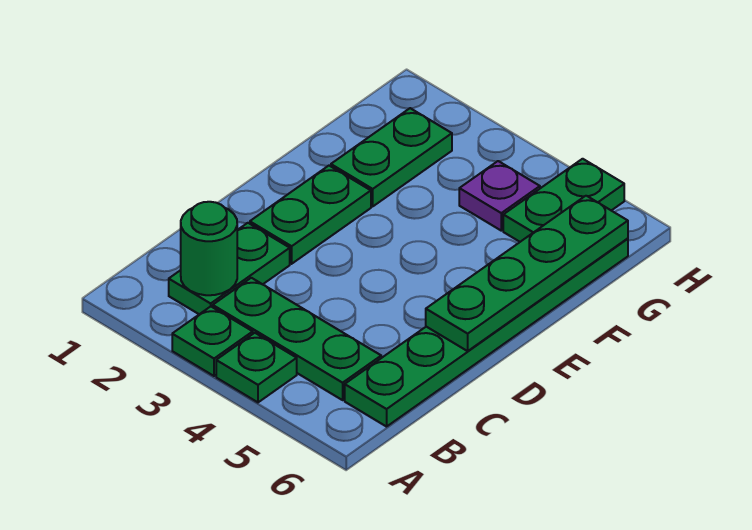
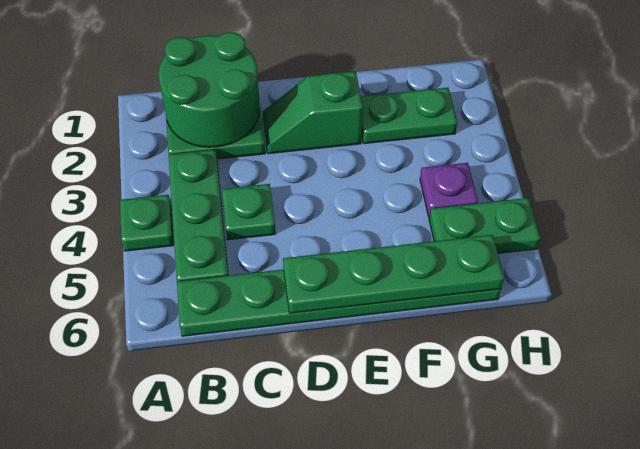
green 1x1 plate [172,307,253,376] -> green 1x1 plate moved to [222,184,276,240]
green 1x1 round brick [181,202,237,295] -> green 2x2 round brick [159,32,260,147]
green 1x2 plate [250,166,371,264] -> green 1x2 slope [263,71,363,154]

